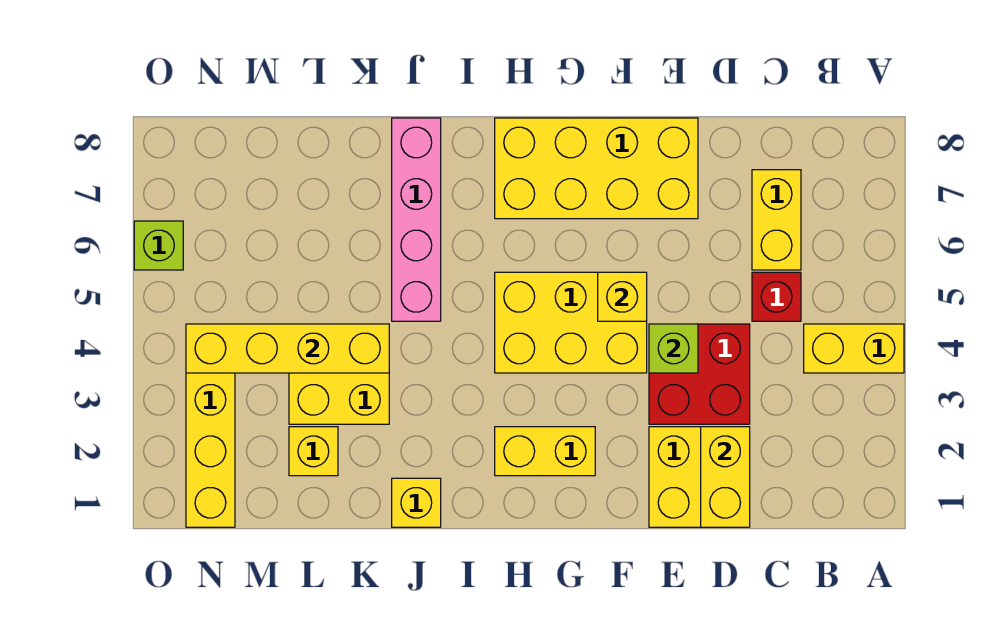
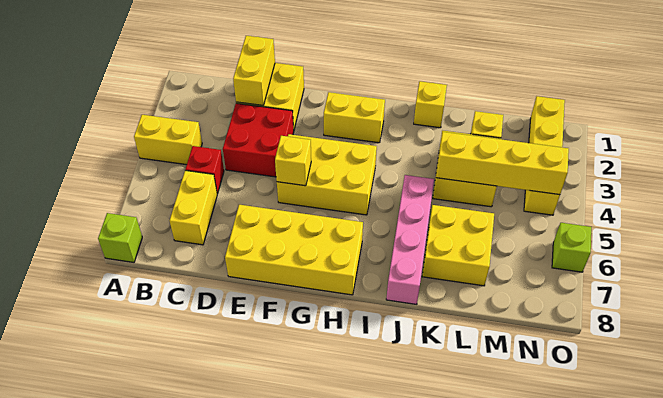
lime 1x1 brick [649,324,698,373] -> lime 1x1 brick moved to [98,213,142,262]
none -> yellow 2x2 brick [422,205,494,286]

